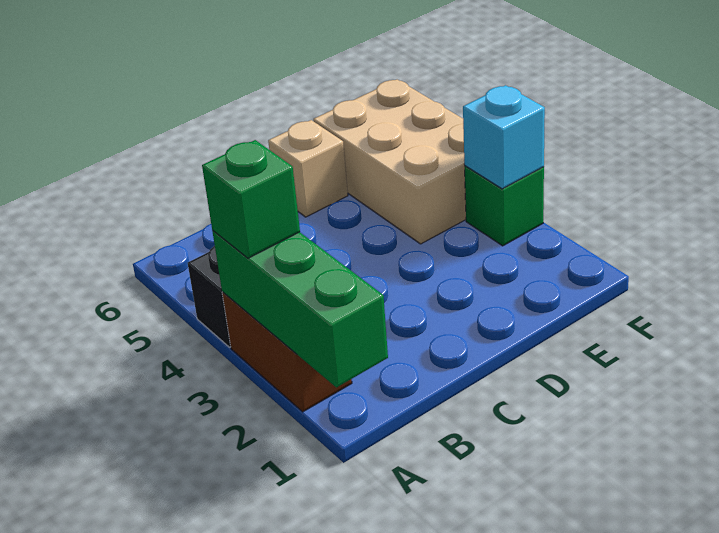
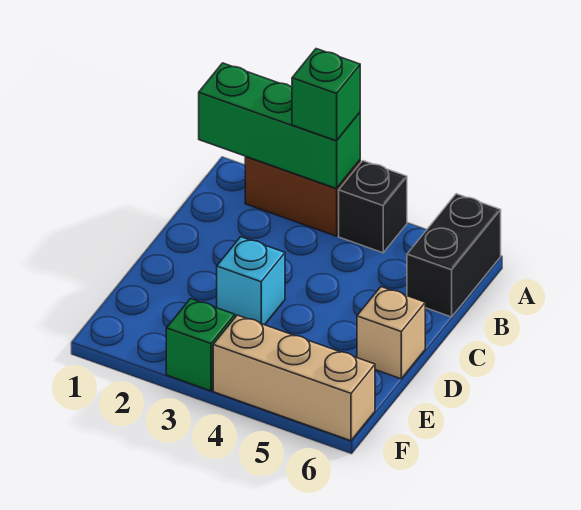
none -> black 1x2 brick [407,194,501,317]
tan 2x3 brick [313,79,466,244] -> tan 1x3 brick [213,315,375,441]
cyan 1x1 brick [463,85,545,189] -> cyan 1x1 brick moved to [217,237,285,325]

